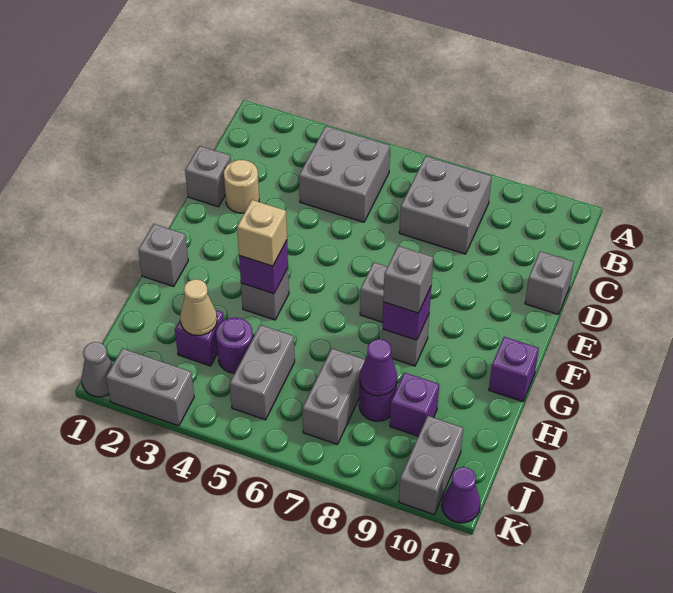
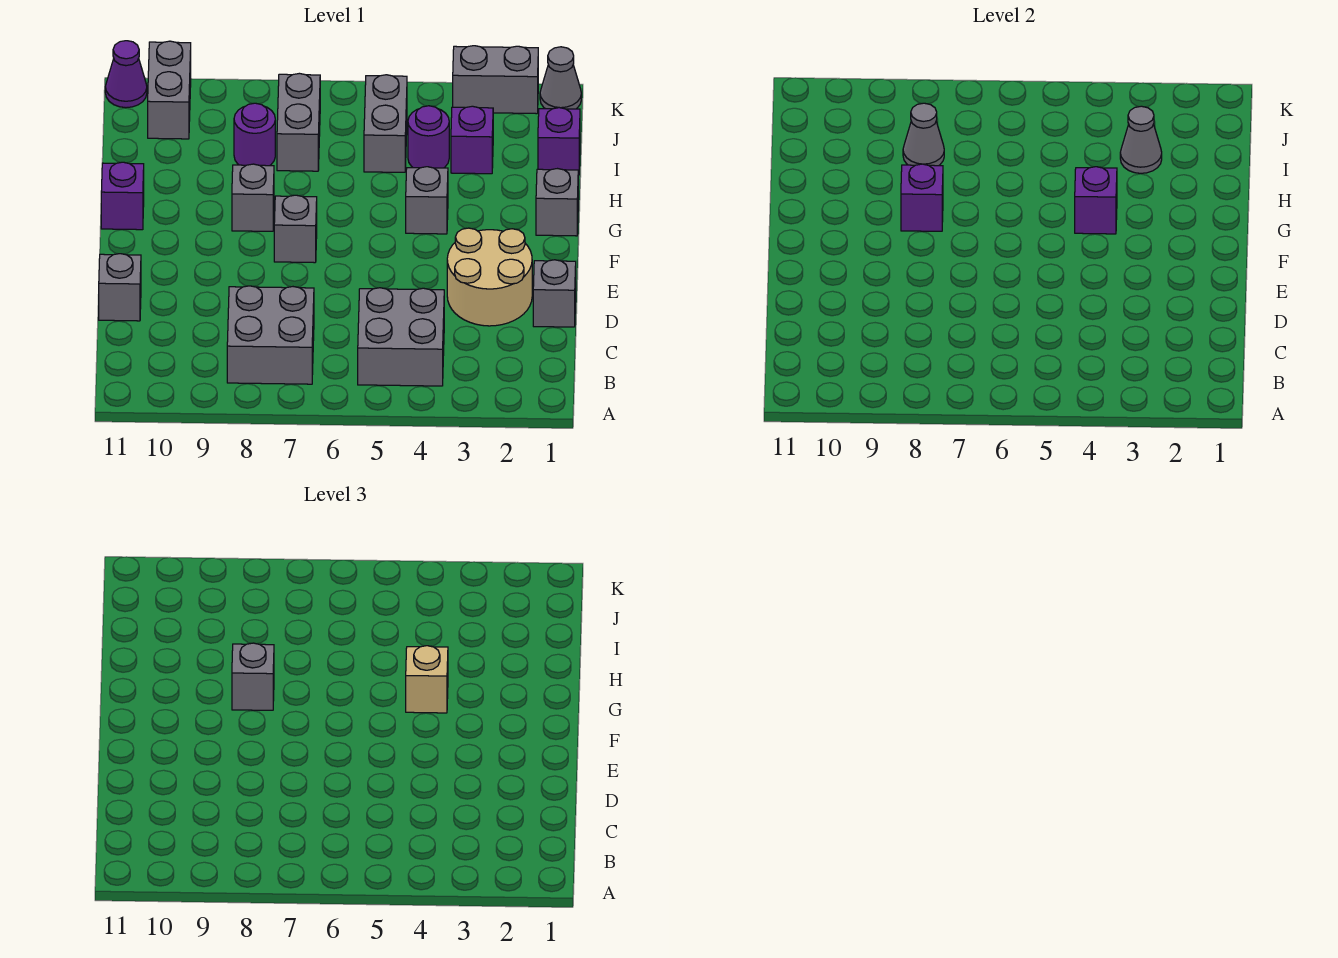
tan 1x1 round brick [224,160,259,213] -> tan 2x2 round brick [447,228,532,326]
tan 1x1 cone [180,279,217,336] -> grey 1x1 cone [1120,106,1162,173]
purple 1x1 cone [360,339,397,396] -> grey 1x1 cone [903,103,944,166]
purple 1x1 brick [390,373,439,436] -> purple 1x1 brick moved to [538,108,580,175]

